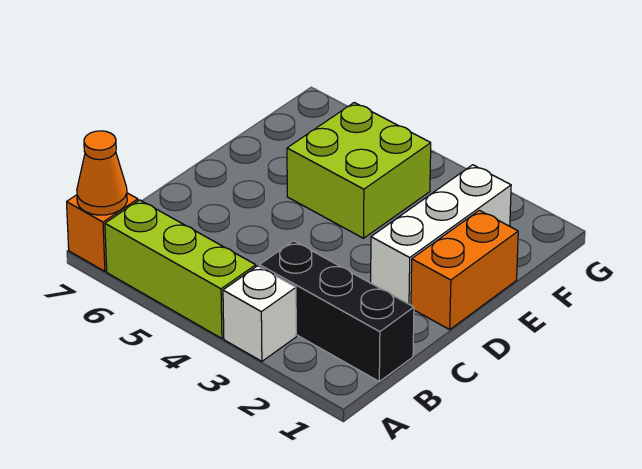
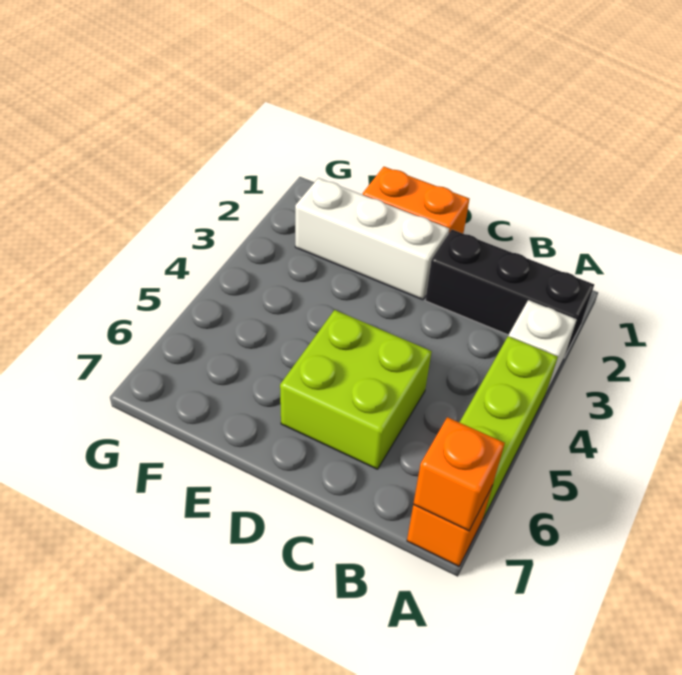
orange 1x1 cone [77,131,127,215] -> orange 1x1 brick [413,417,505,531]
black 1x3 brick [259,241,414,381] -> black 1x3 brick turned to [425,230,594,356]
lime 2x2 brick [287,103,431,238] -> lime 2x2 brick moved to [280,310,432,469]

